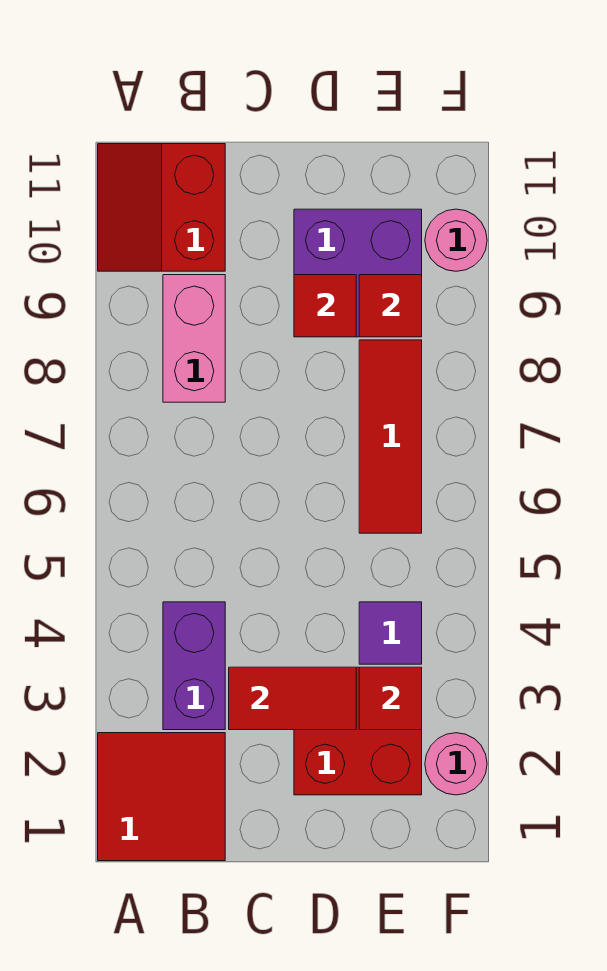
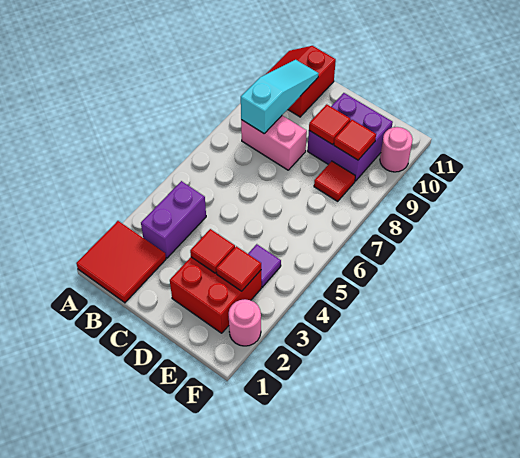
pink 1x2 brick [163,275,225,402] -> pink 1x2 brick turned to [241,116,307,170]
none -> cyan 1x3 slope [241,60,319,133]
red 1x2 tile [229,667,356,730] -> red 1x1 tile [190,229,235,273]
red 1x3 tile [359,340,422,533] -> red 1x1 tile [314,161,355,201]

